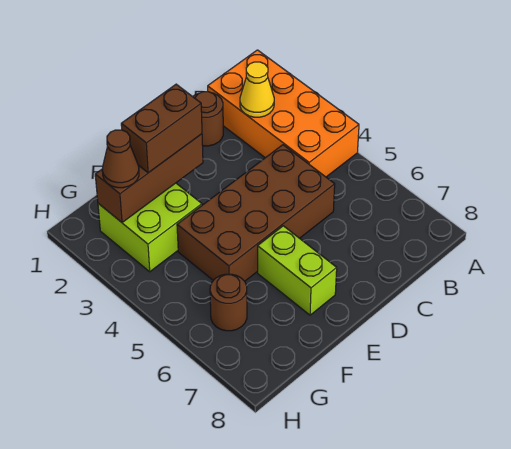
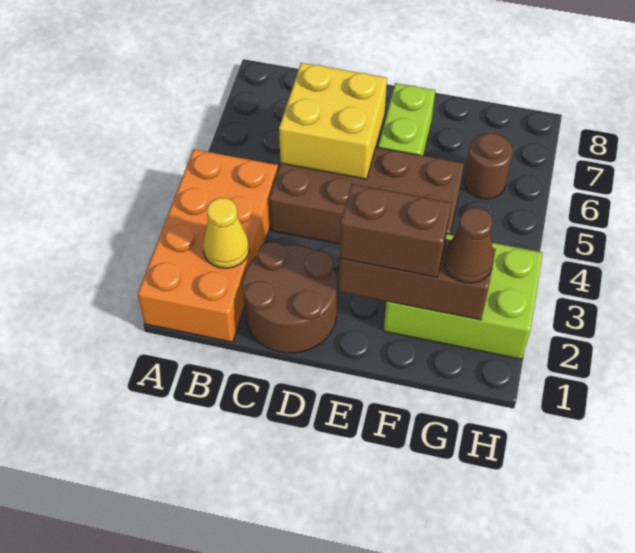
brown 1x1 round brick [193,92,223,146] -> brown 2x2 round brick [243,242,337,353]
none -> yellow 2x2 brick [279,63,387,179]
lime 2x2 brick [98,183,202,272] -> lime 2x3 brick [384,234,543,359]

